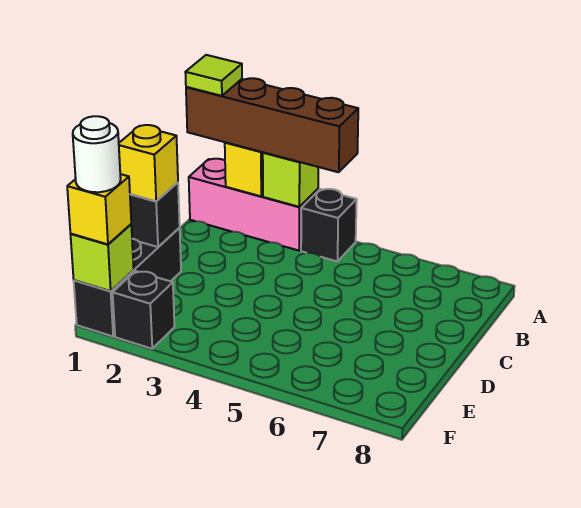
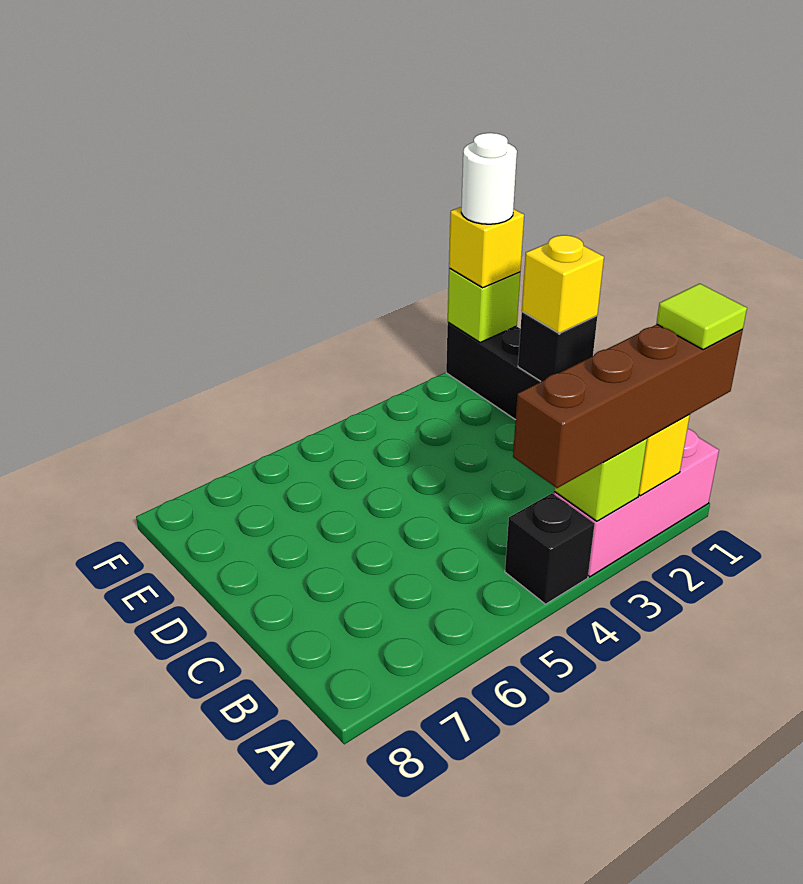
black 1x1 brick [113,271,175,349] -> none

